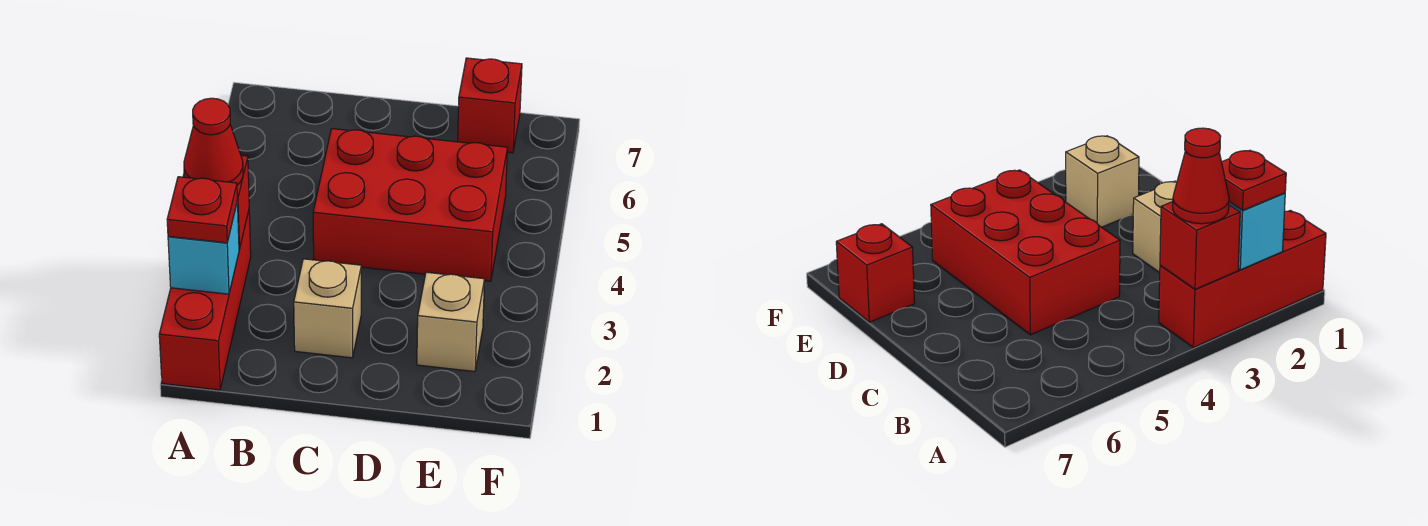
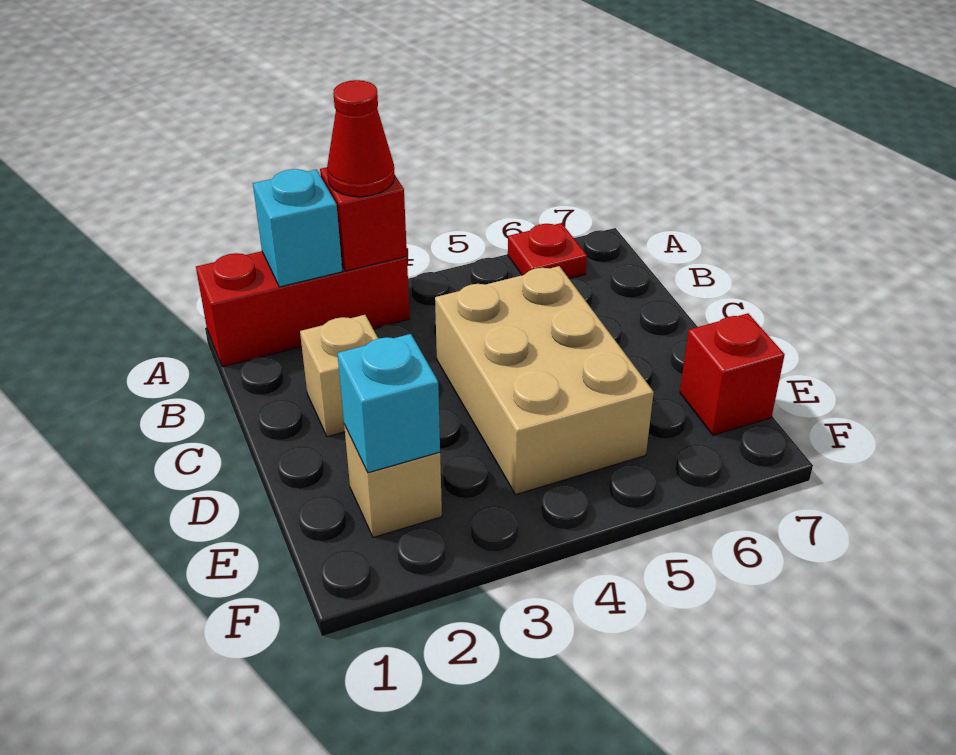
red 1x1 plate [167,177,237,243] -> red 1x1 plate moved to [508,223,587,279]
red 2x3 brick [313,129,507,281] -> tan 2x3 brick [435,266,654,495]
none -> cyan 1x1 brick [337,334,440,473]

